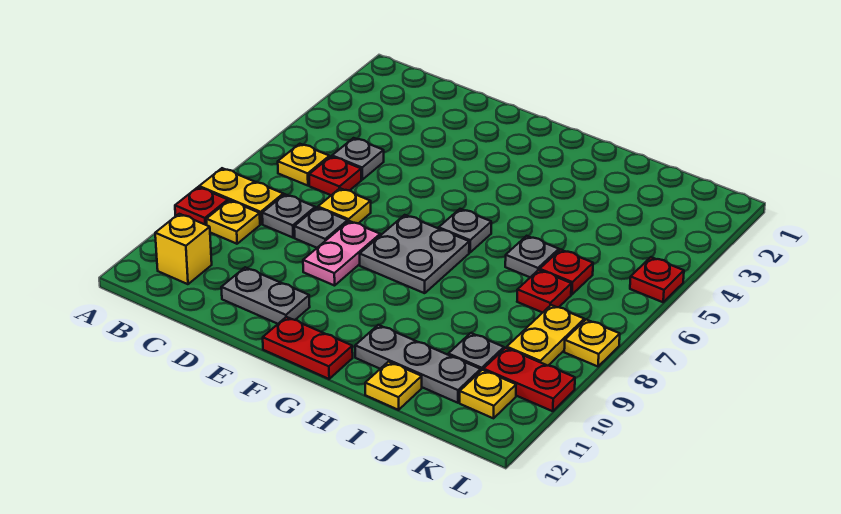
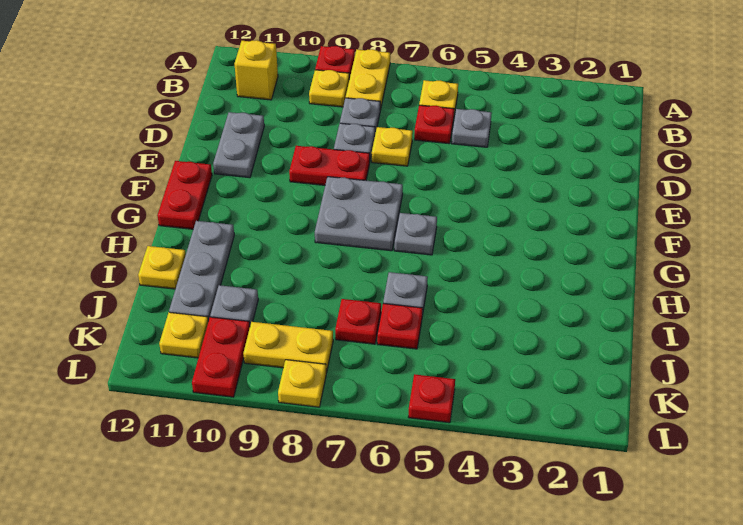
pink 1x2 plate [303,221,380,286] -> red 1x2 plate [289,146,370,185]

